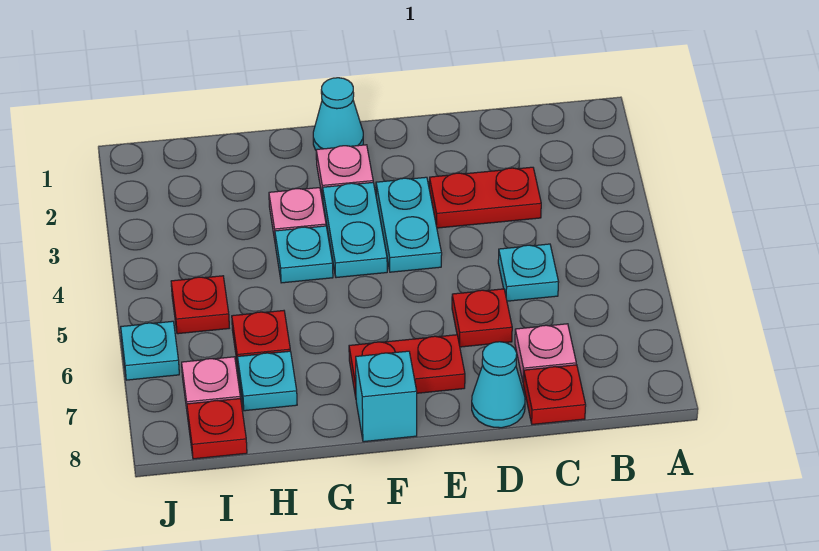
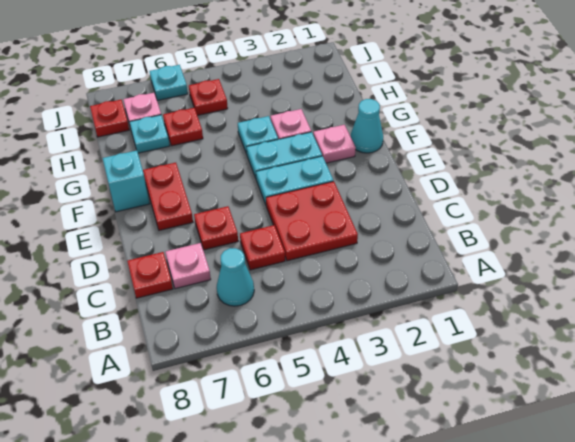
red 1x2 plate [429,167,541,228] -> red 2x2 plate [266,181,358,261]
cyan 1x1 plate [498,244,559,301] -> red 1x1 plate [240,225,285,270]
cyan 1x1 cone [472,342,525,428] -> cyan 1x1 cone moved to [217,248,254,306]

